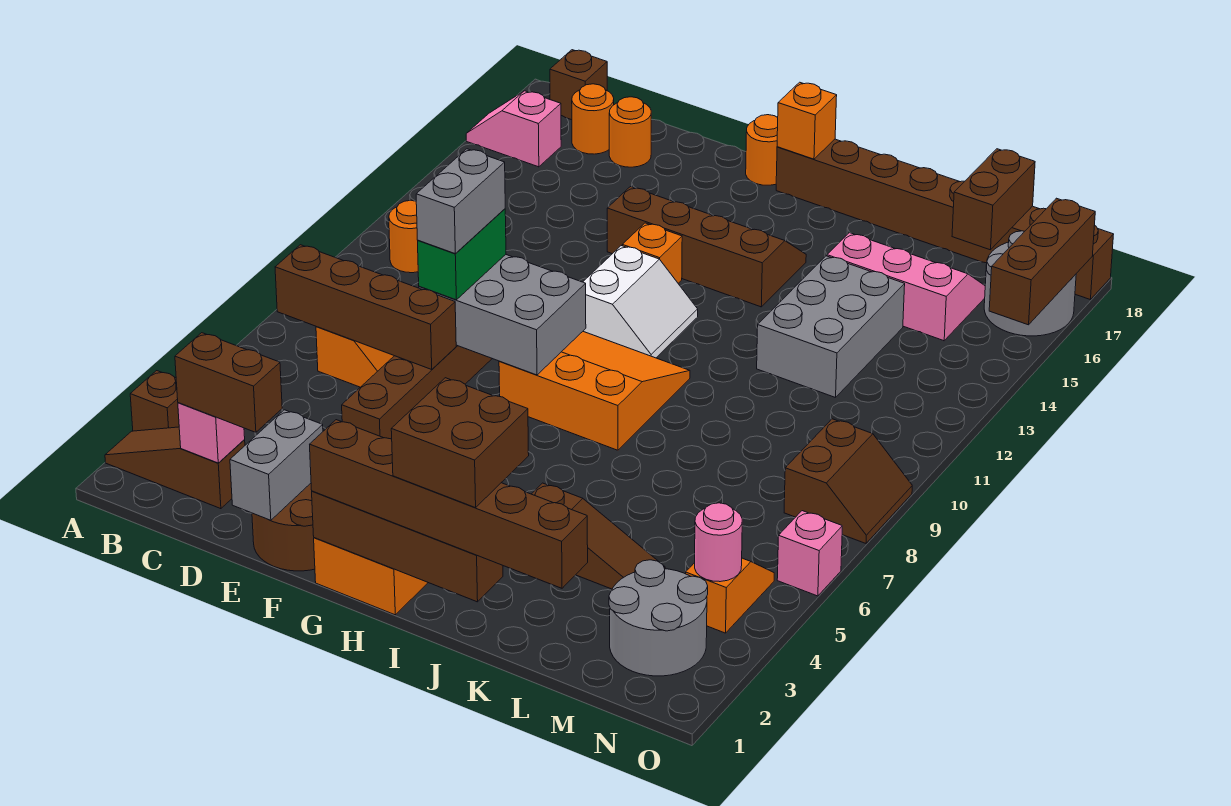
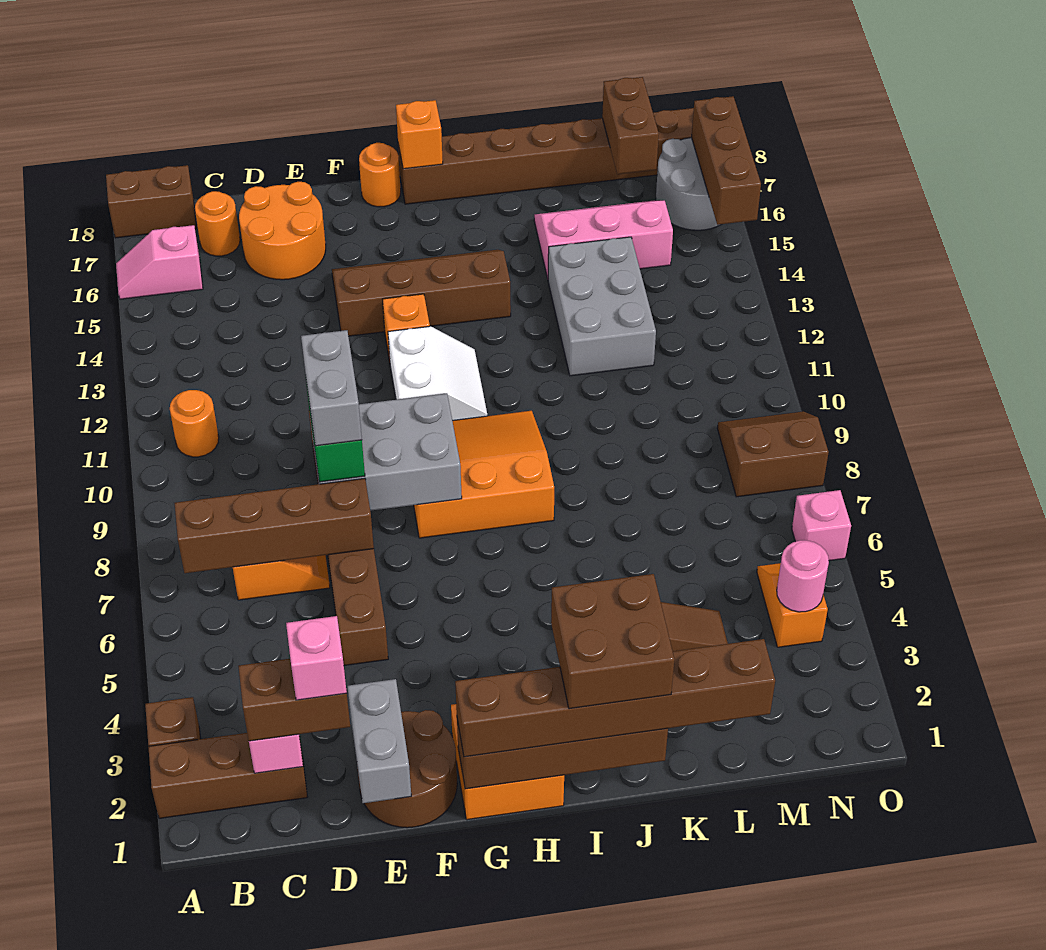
brown 1x3 slope [105,427,245,509] -> brown 1x3 brick [148,733,307,818]
brown 1x1 brick [550,50,607,120] -> brown 1x2 brick [106,165,196,238]
none -> pink 1x1 brick [286,616,347,700]
orange 1x1 round brick [609,97,652,167] -> orange 2x2 round brick [239,182,326,280]
grey 2x2 round brick [609,560,708,676] -> none
brown 2x2 slope [784,419,912,543] -> brown 2x2 slope turned to [717,411,829,497]

